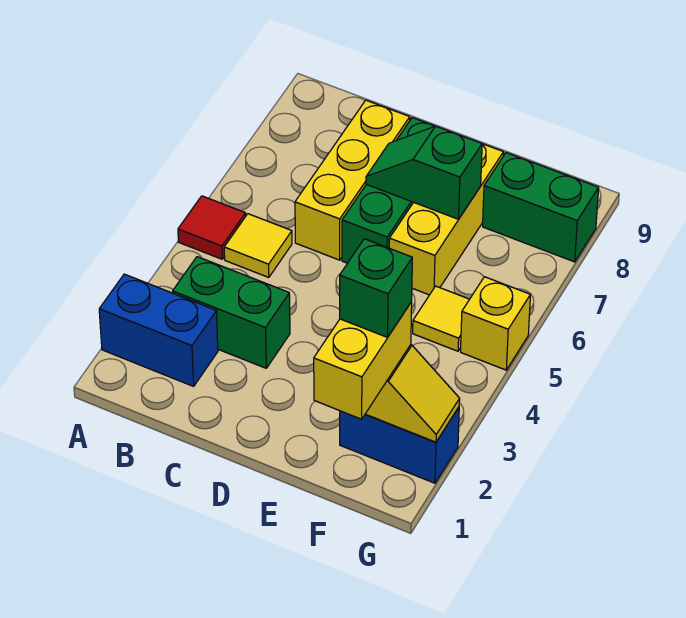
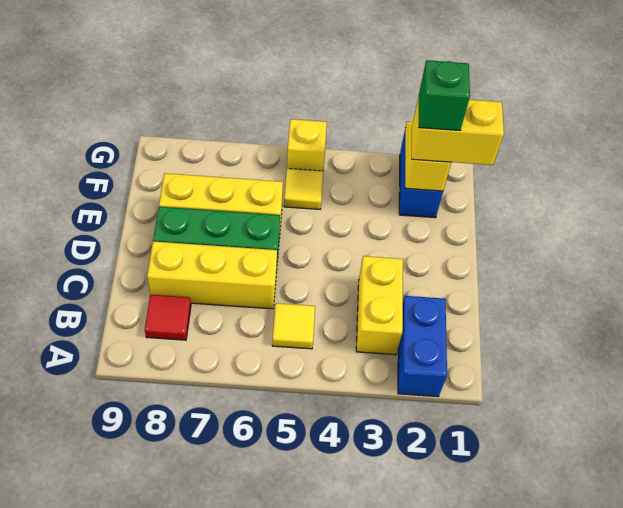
red 1x1 tile [178,196,246,259] -> red 1x1 tile moved to [145,295,191,340]
green 1x2 brick [173,257,290,368] -> yellow 1x2 brick [356,256,403,355]
green 1x2 slope [366,126,482,219] -> none
green 1x2 brick [483,153,599,262] -> none

